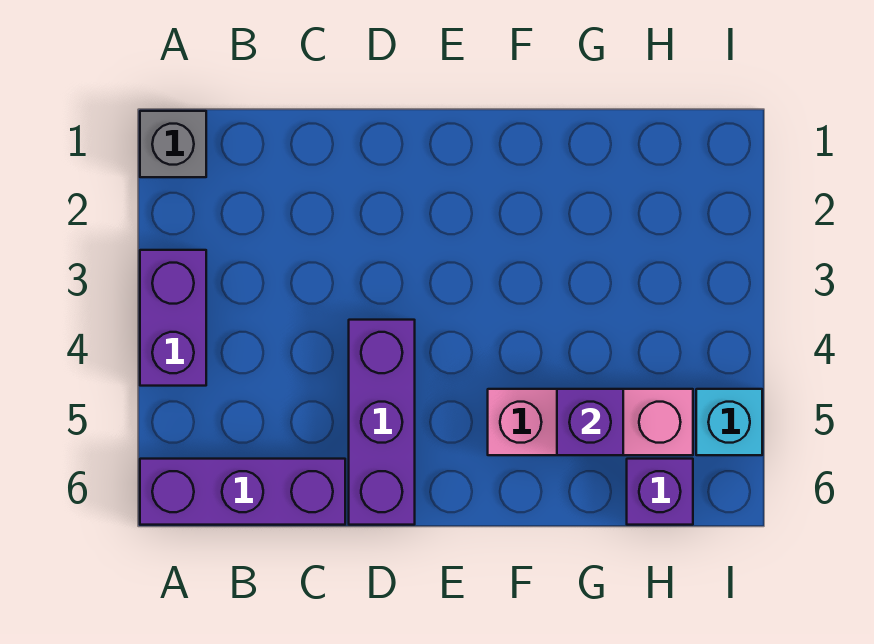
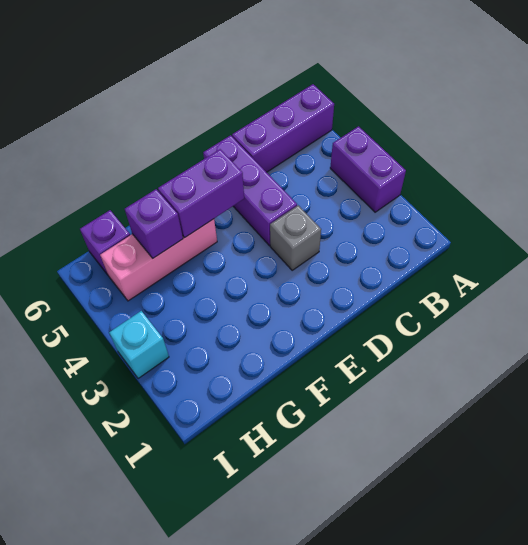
grey 1x1 brick [140,111,206,177] -> grey 1x1 brick moved to [270,205,321,270]
none -> purple 1x2 brick [158,149,244,237]
cyan 1x1 brick [696,389,762,455] -> cyan 1x1 brick moved to [109,311,169,379]

